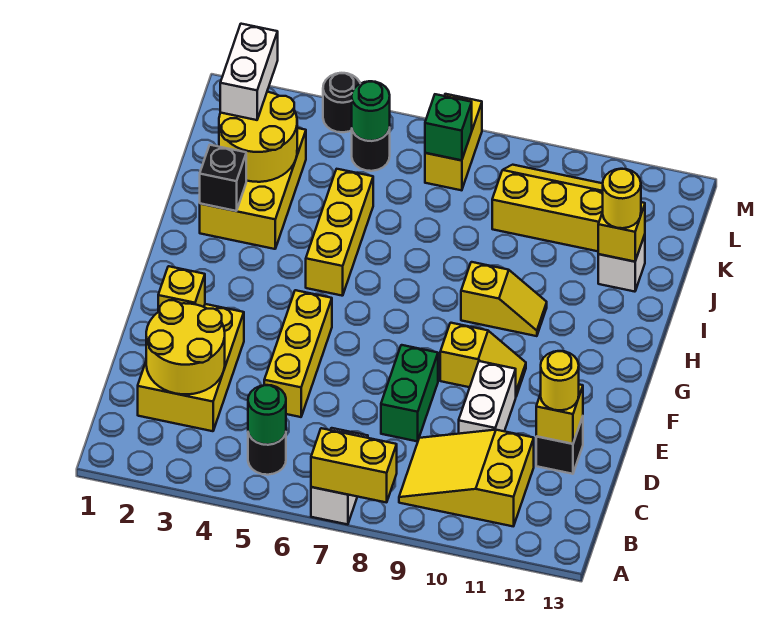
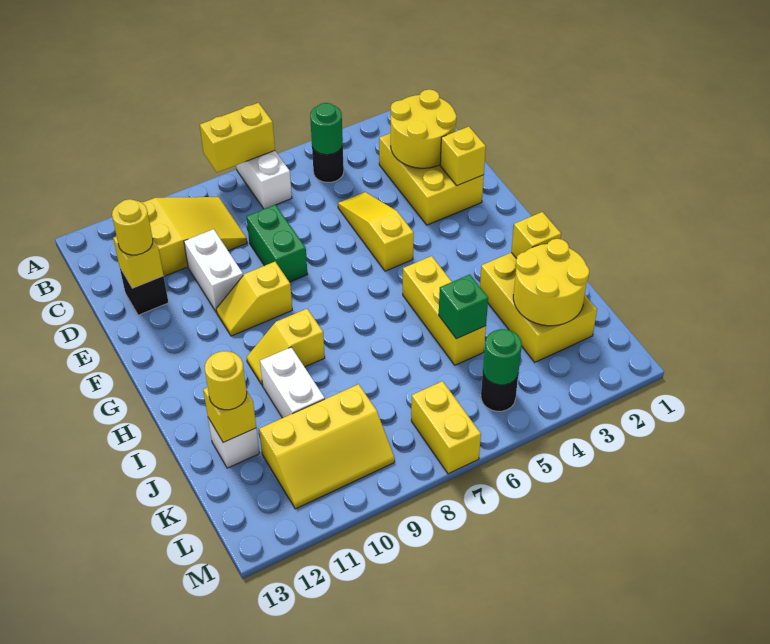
yellow 1x3 brick [264,290,332,417] -> yellow 1x3 slope [338,192,414,271]
black 1x1 brick [200,145,246,211] -> yellow 1x1 brick [511,212,561,259]
white 1x2 brick [220,24,278,120] -> white 1x2 brick moved to [260,347,325,418]
green 1x1 brick [425,94,472,160] -> green 1x1 brick moved to [439,274,488,339]
black 1x1 round brick [323,73,360,132] -> none

